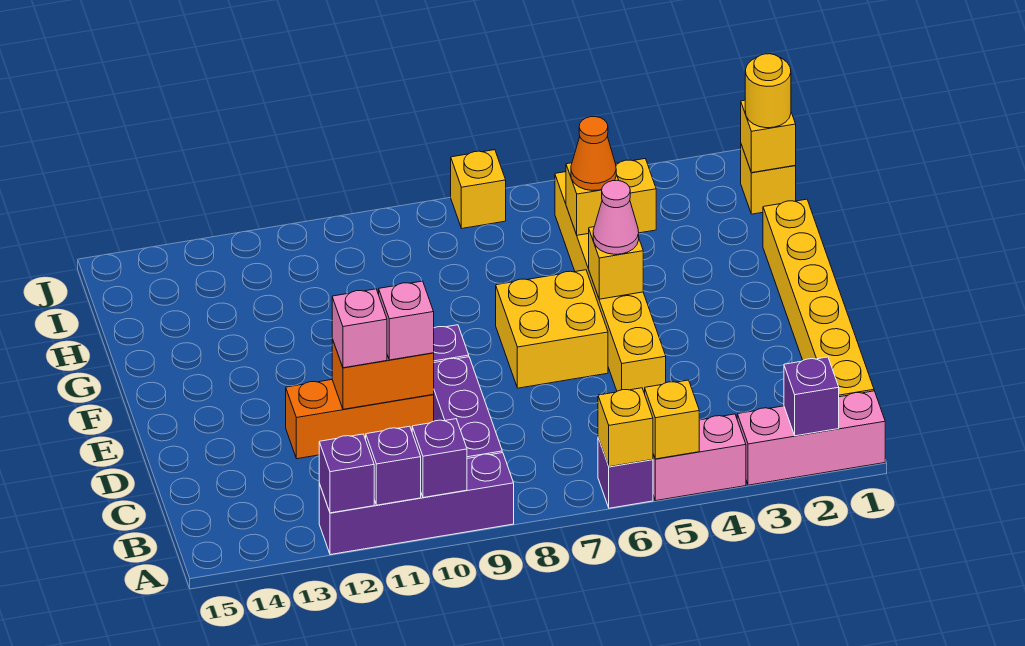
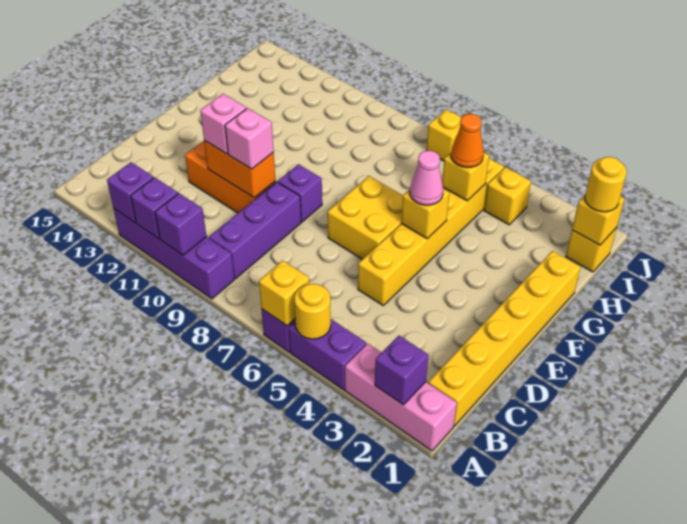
pink 1x2 brick [653,414,746,501] -> purple 1x2 brick [289,319,366,390]
yellow 1x1 brick [645,380,699,459] -> yellow 1x1 round brick [294,284,331,339]

